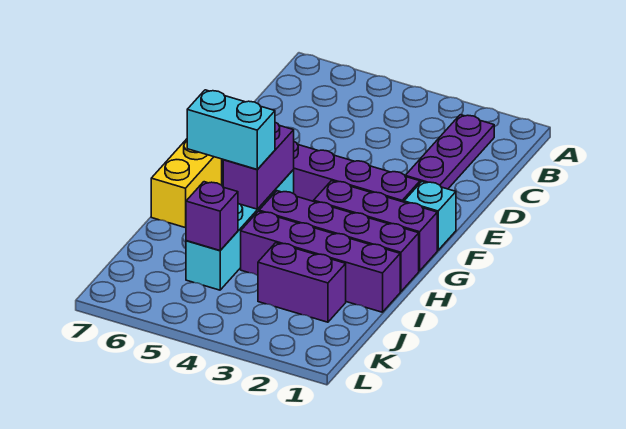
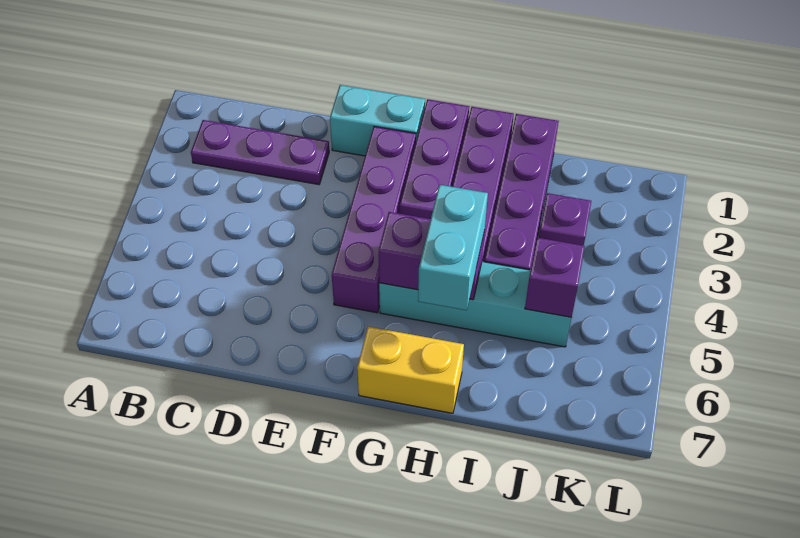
cyan 1x1 brick [404,182,456,250] -> cyan 1x2 brick [330,85,425,156]
purple 1x2 brick [258,243,346,322] -> purple 1x1 brick [539,193,591,246]

